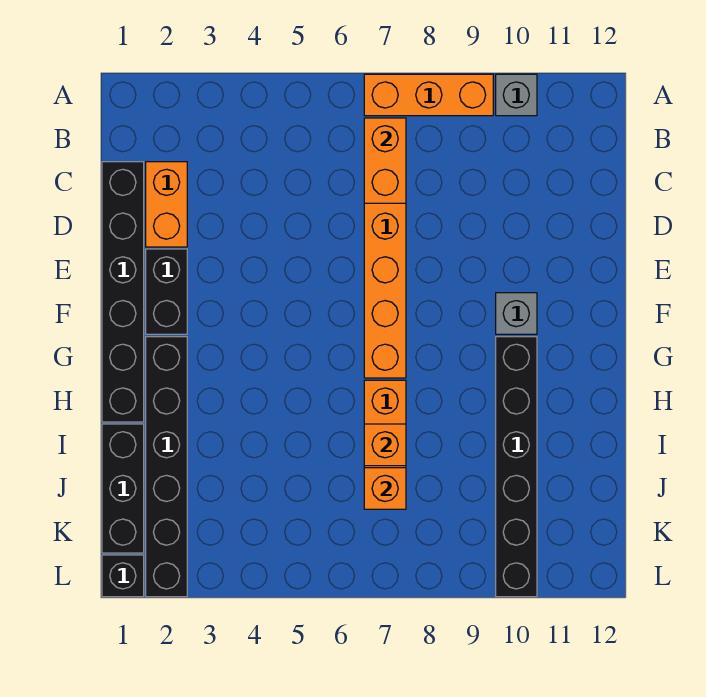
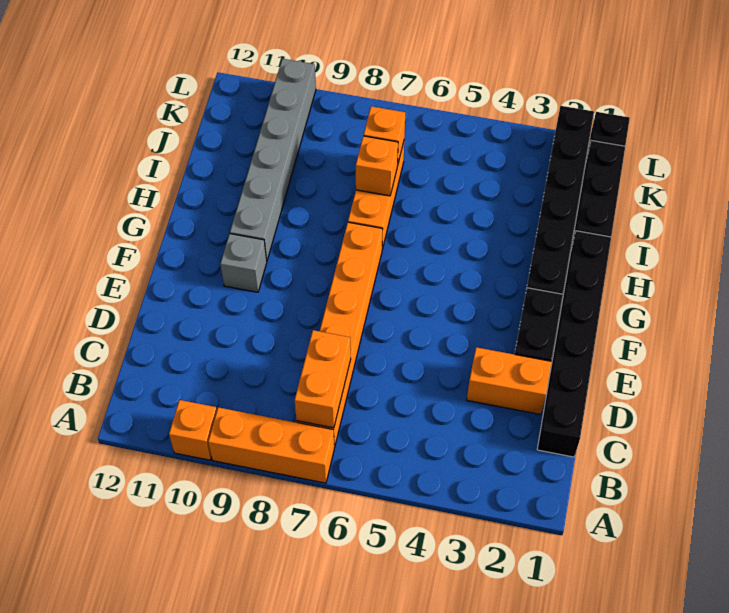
grey 1x1 brick [496,74,537,116] -> orange 1x1 brick [169,400,217,460]
orange 1x2 brick [146,162,187,247] -> orange 1x2 brick turned to [467,347,552,415]
black 1x6 brick [496,337,537,597] -> grey 1x6 brick [230,59,316,261]

